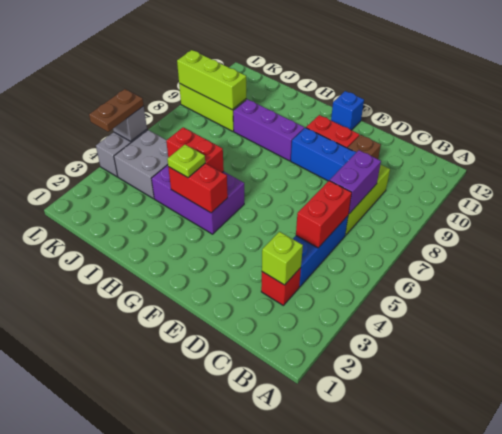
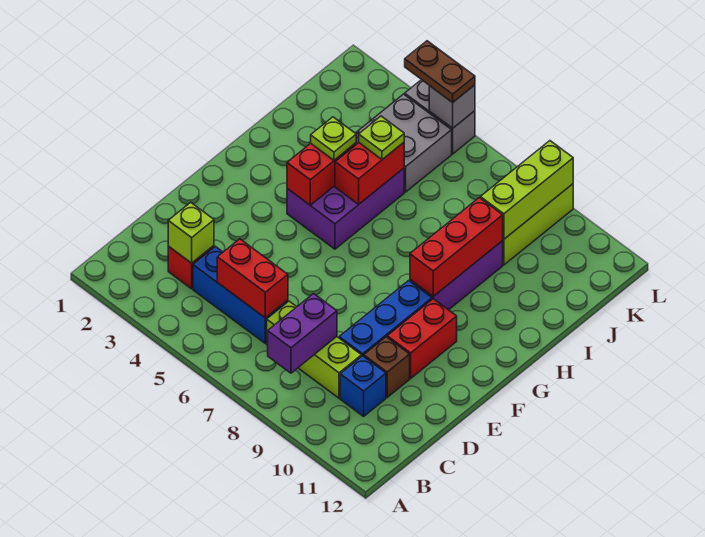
purple 1x2 brick [330,150,381,214] -> purple 1x2 brick turned to [268,294,337,373]
blue 1x1 brick [331,91,364,130] -> blue 1x1 brick moved to [340,356,386,416]
none -> red 1x3 brick [410,198,503,296]
none -> lime 1x1 plate [359,116,404,159]

